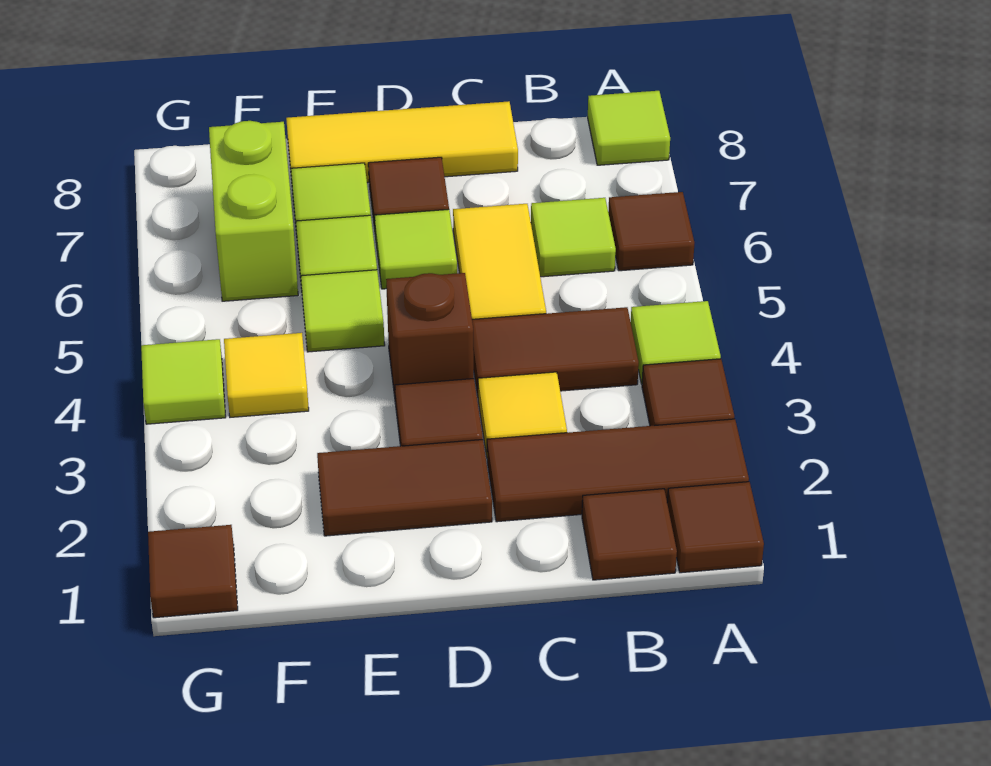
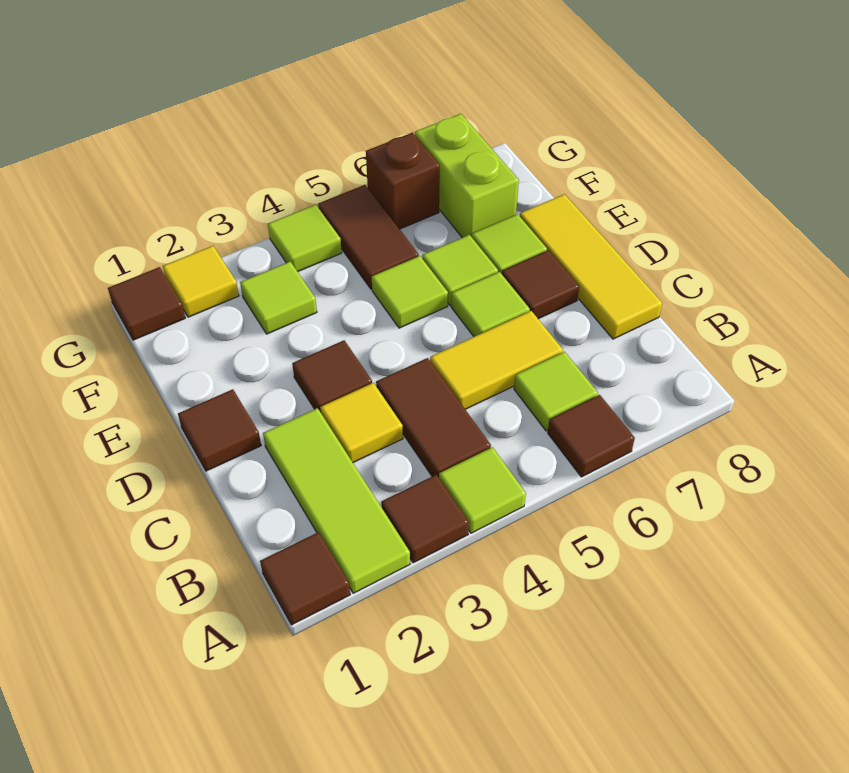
brown 1x3 tile [487,419,749,522] -> lime 1x3 tile [263,408,410,593]
lime 1x1 tile [588,91,670,165] -> lime 1x1 tile moved to [240,262,317,334]
brown 1x1 tile [582,489,677,580] -> brown 1x1 tile moved to [178,389,261,471]
brown 1x2 tile [317,440,492,536] -> brown 1x2 tile moved to [318,185,419,289]
brown 1x1 brick [386,273,474,404] -> brown 1x1 brick moved to [366,132,440,229]
yellow 1x1 tile [224,333,309,417] -> yellow 1x1 tile moved to [163,246,239,317]
lime 1x2 brick [209,121,298,301] -> lime 1x2 brick turned to [415,114,519,238]

